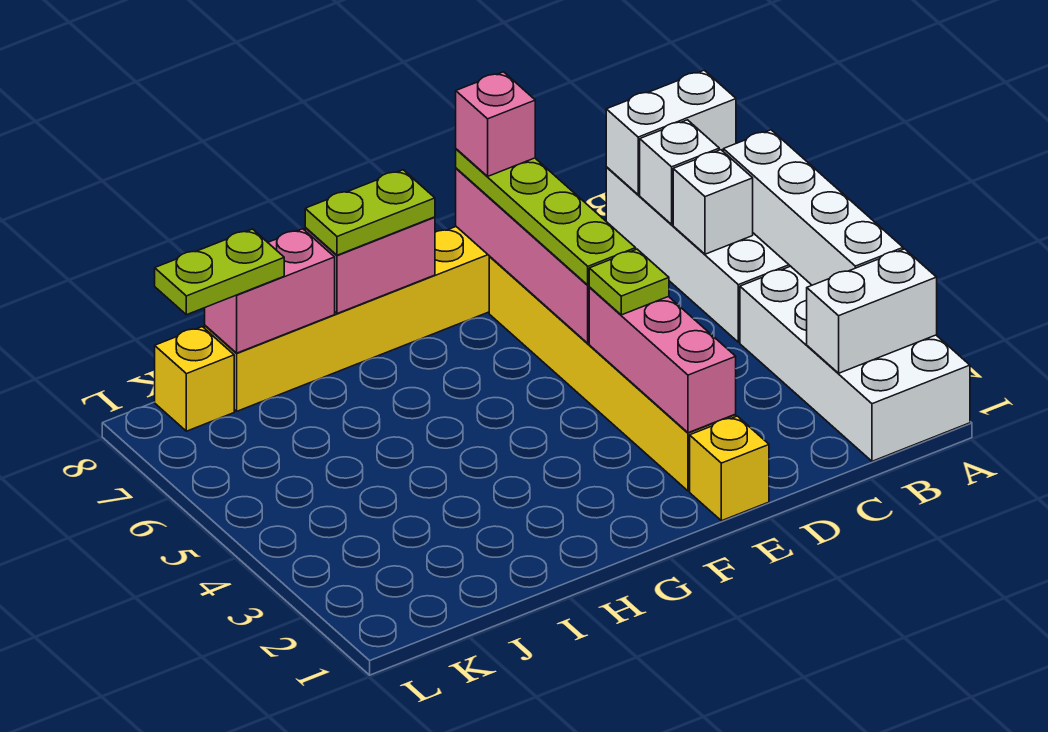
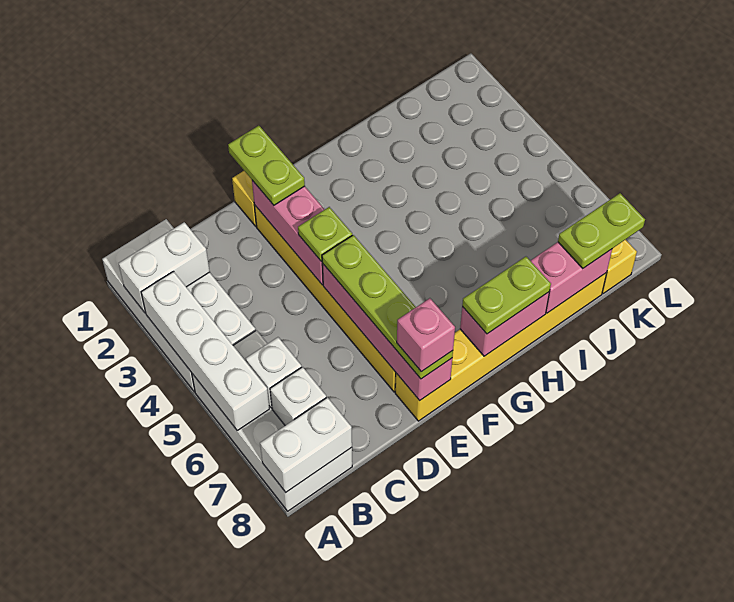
none -> lime 1x2 plate [228,126,305,205]

